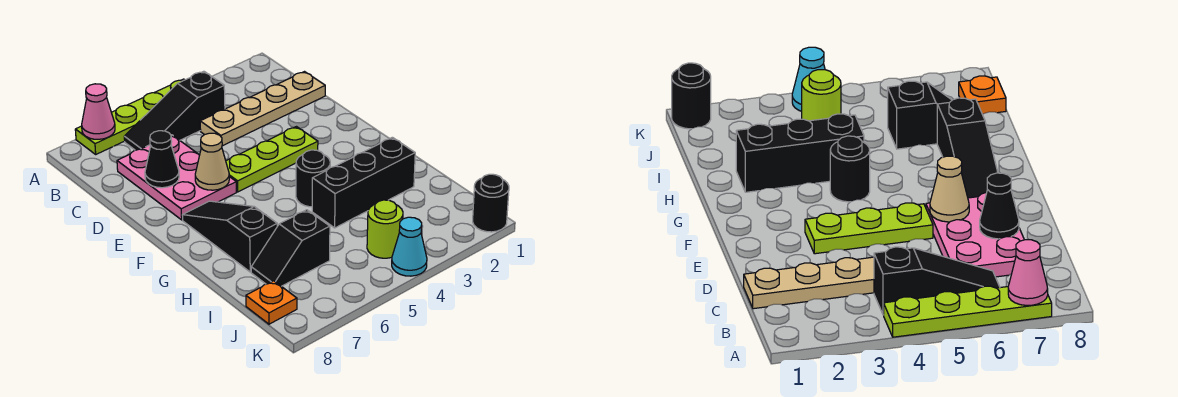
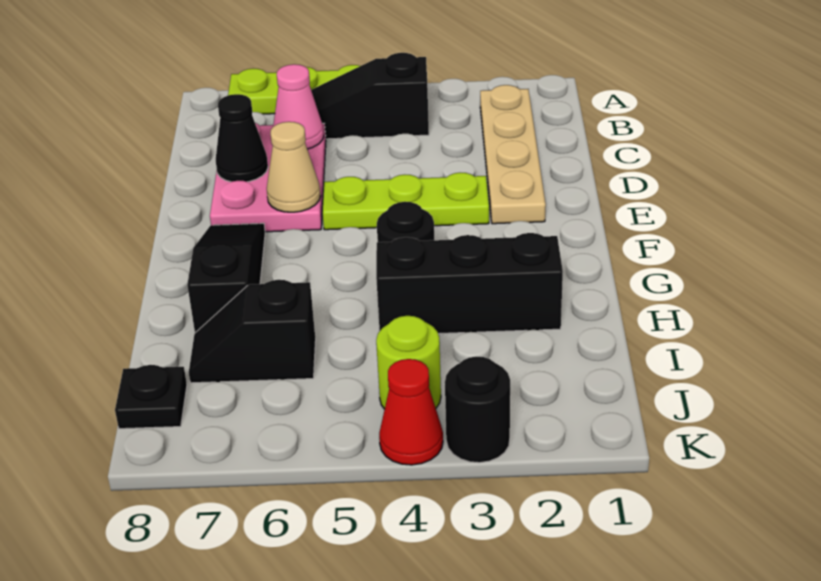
pink 1x1 cone [82,84,115,139] -> pink 1x1 cone moved to [273,64,324,149]
tan 1x4 plate [200,72,325,146] -> tan 1x4 plate turned to [480,85,546,224]
orange 1x1 plate [246,281,297,324] -> black 1x1 plate [115,365,187,429]
black 1x1 round brick [473,174,509,232] -> black 1x1 round brick moved to [445,357,510,463]
cyan 1x1 cone [392,217,427,276] -> red 1x1 cone [379,359,443,465]

